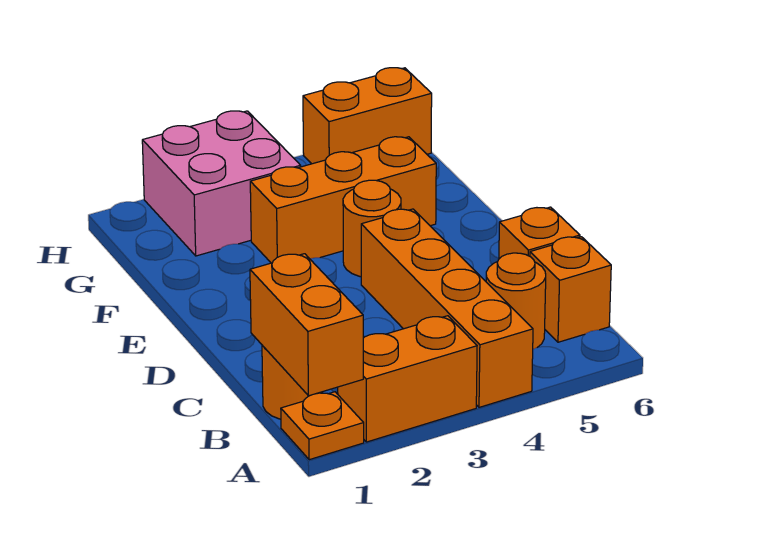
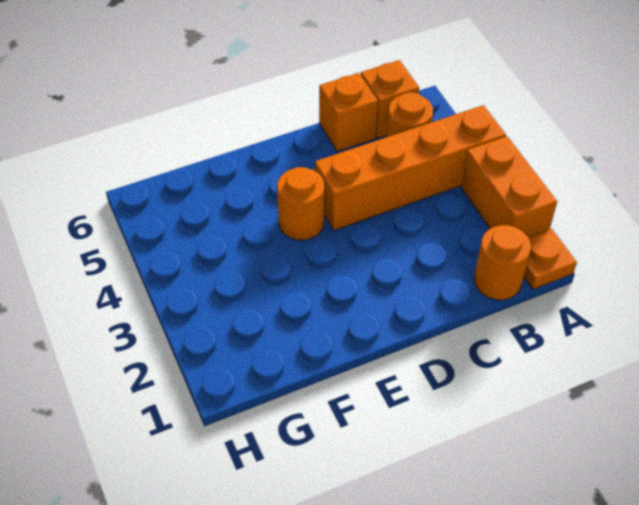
orange 1x2 brick [250,254,363,396] -> none
orange 1x3 brick [250,137,436,263] -> none
pink 2x2 brick [142,111,301,256] -> none
orange 1x2 brick [303,68,432,164] -> none

